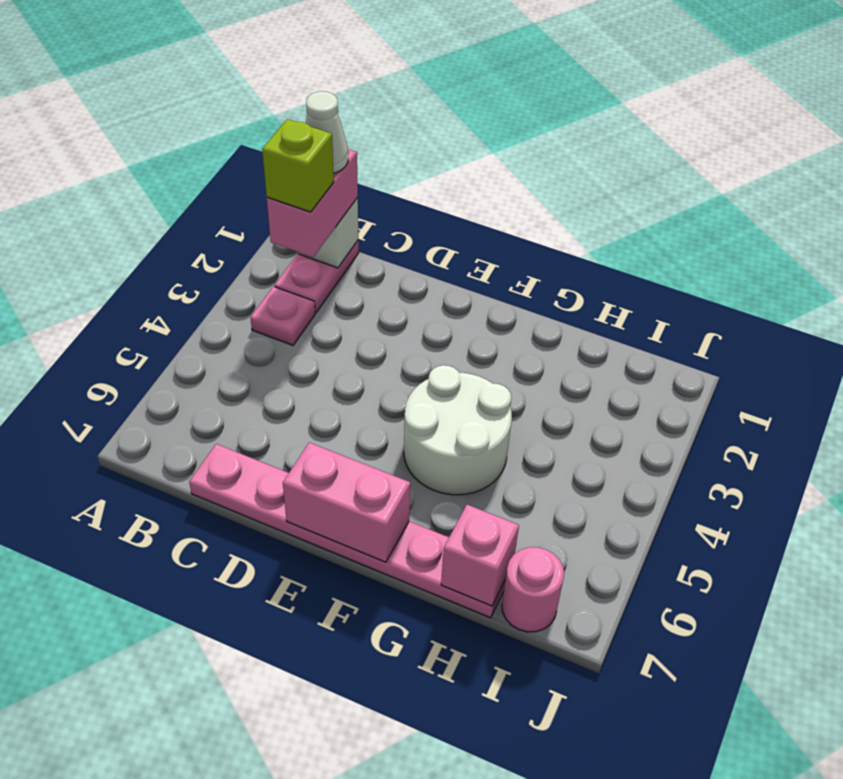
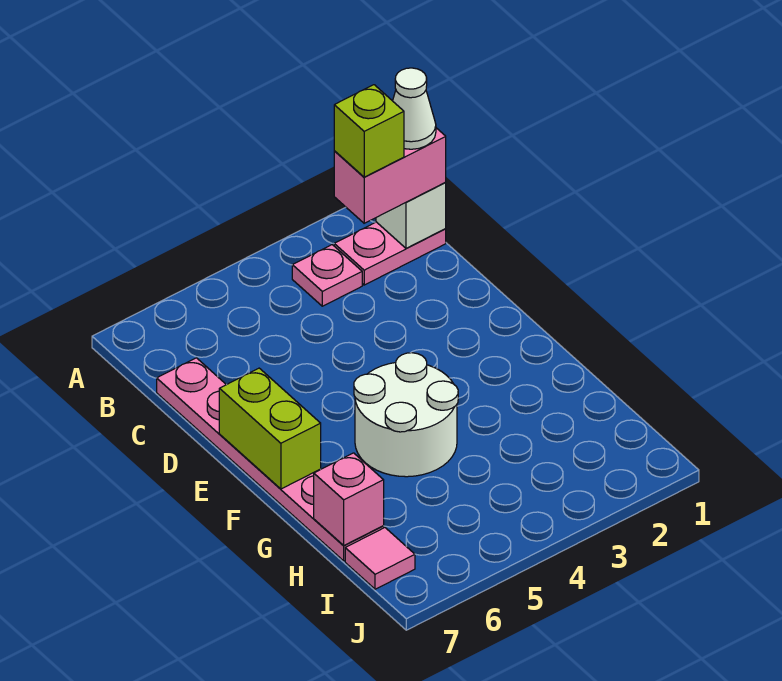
pink 1x2 brick [283,443,410,562] -> lime 1x2 brick [219,368,321,489]
pink 1x1 round brick [502,547,564,632] -> pink 1x1 tile [345,528,415,589]

